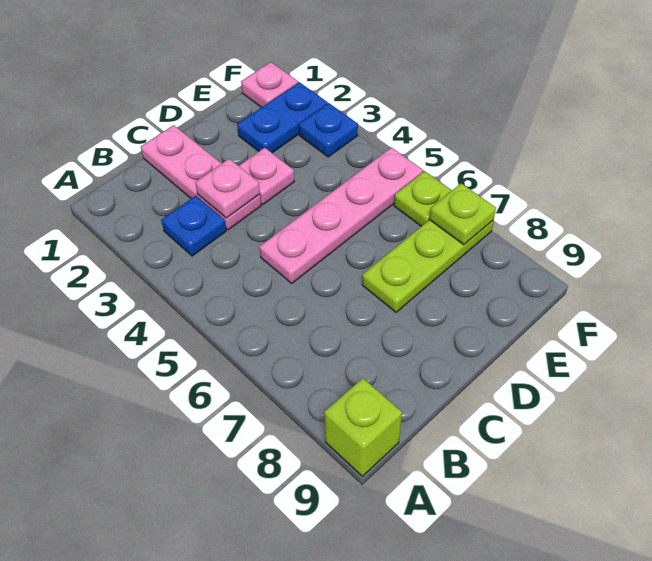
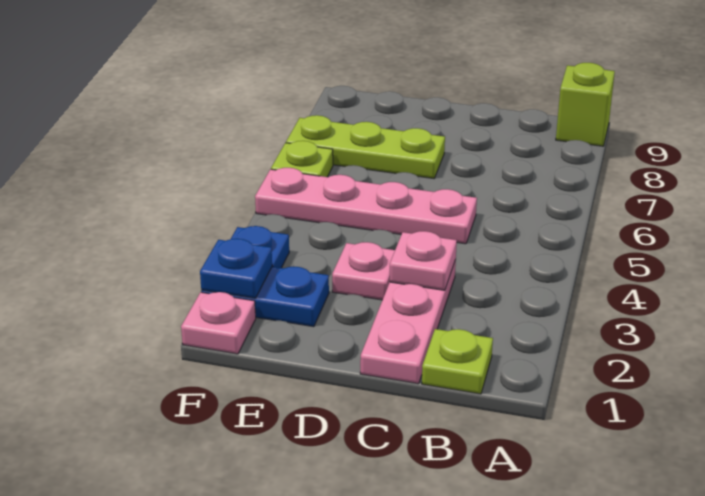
blue 1x1 plate [161,196,226,256] -> blue 1x1 plate moved to [200,239,272,298]
lime 1x1 plate [429,183,496,245] -> lime 1x1 plate moved to [422,329,493,394]

